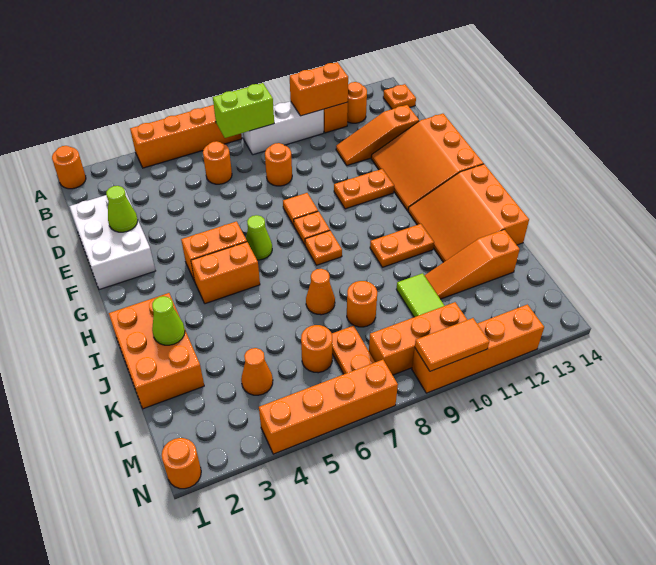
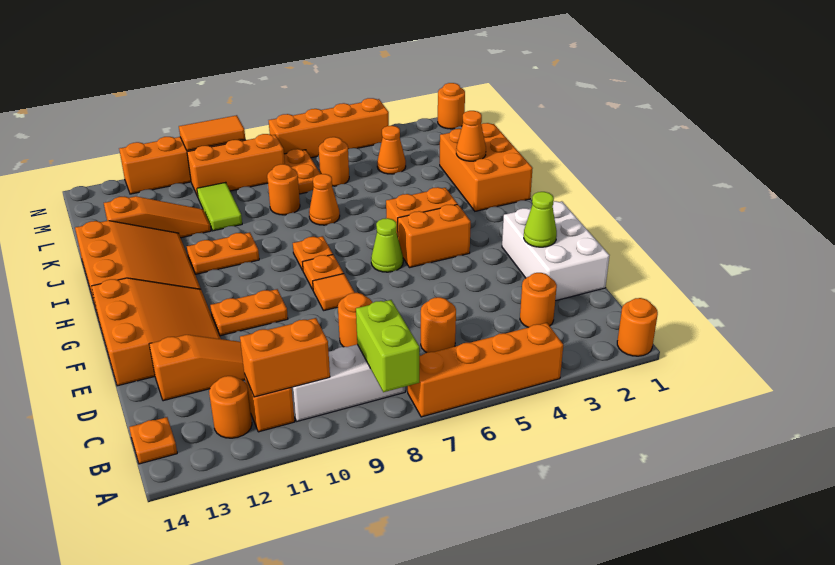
lime 1x2 brick [213,83,274,138] -> lime 1x2 brick turned to [356,300,419,392]
none -> orange 1x1 round brick [520,273,557,327]
lime 1x1 cone [152,296,185,345] -> orange 1x1 cone [456,111,486,161]

